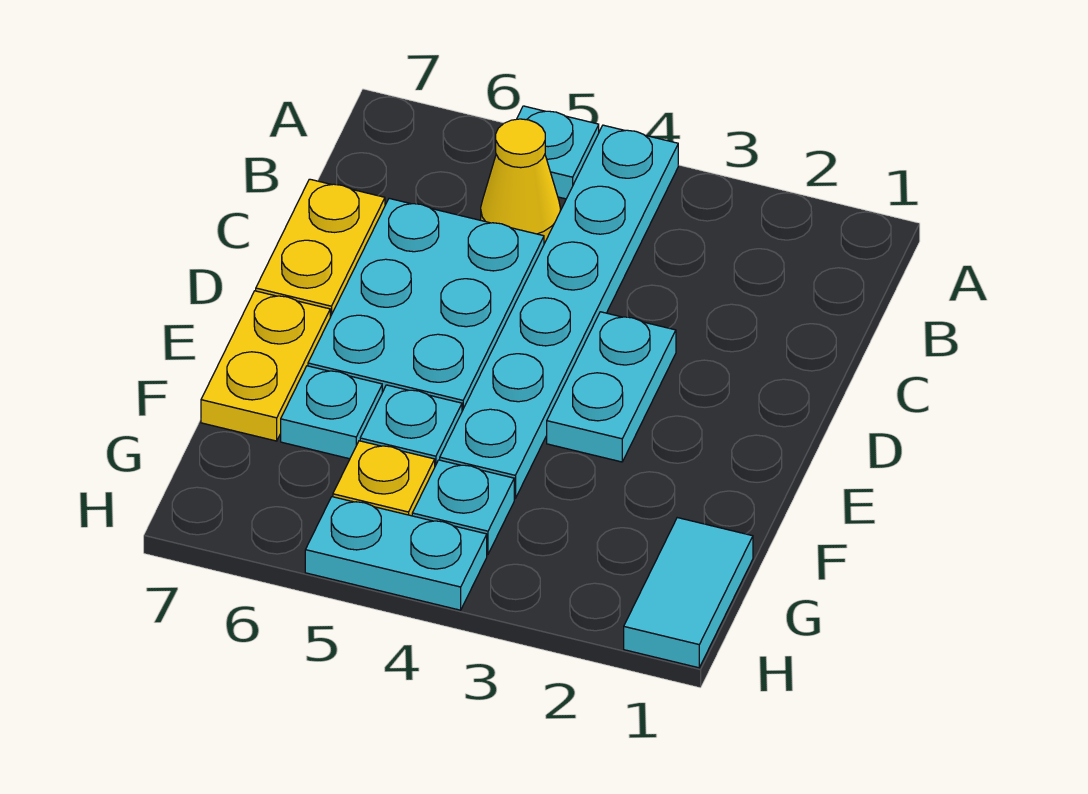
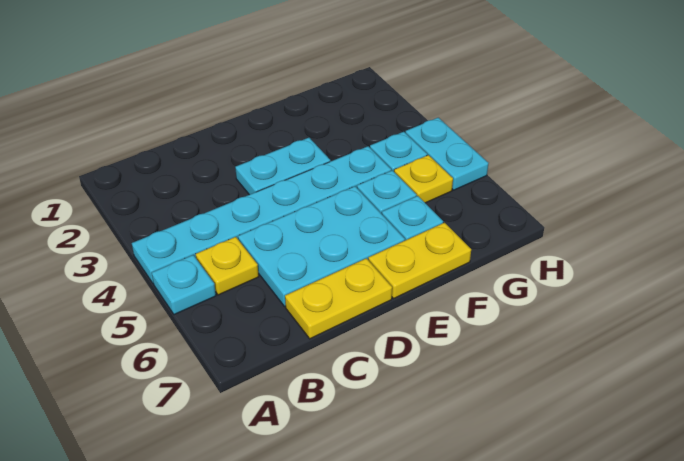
yellow 1x1 cone [481,119,561,243] -> yellow 1x1 plate [196,237,259,295]
cyan 1x2 tile [624,518,753,668] -> none

